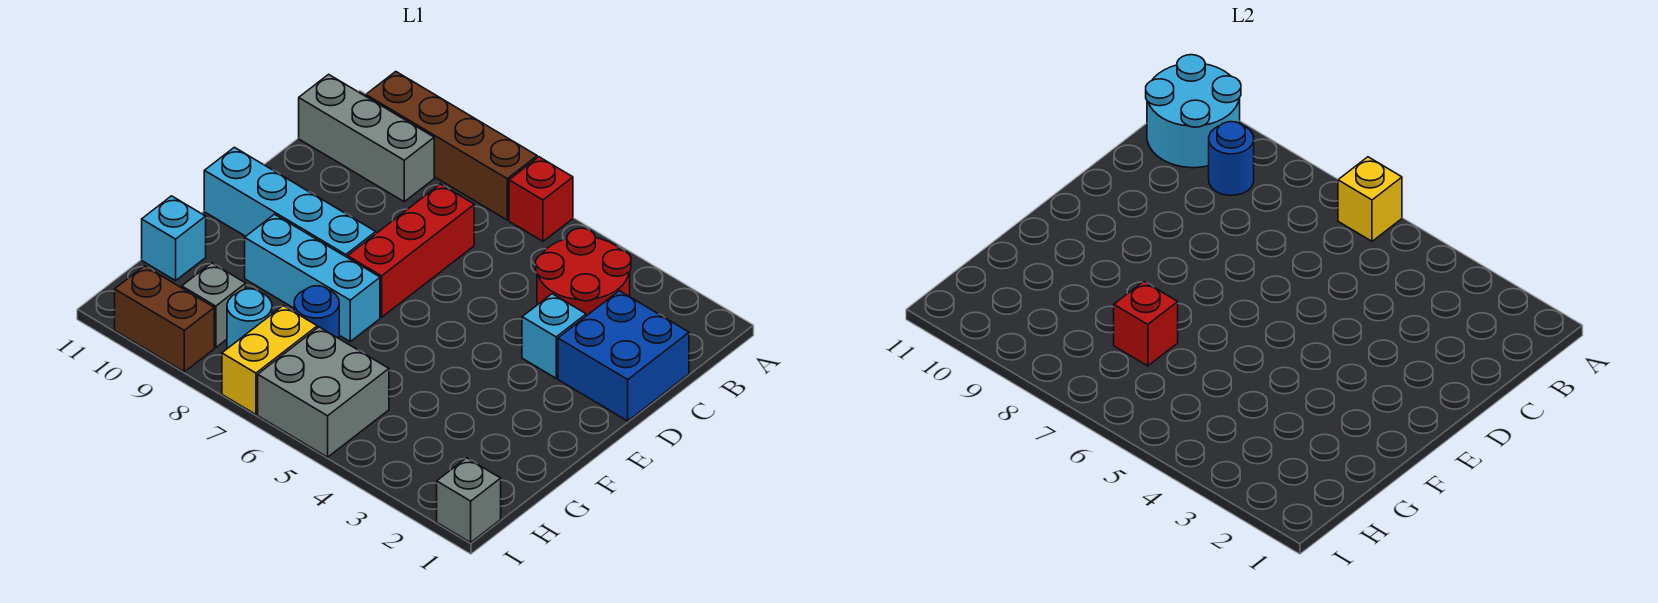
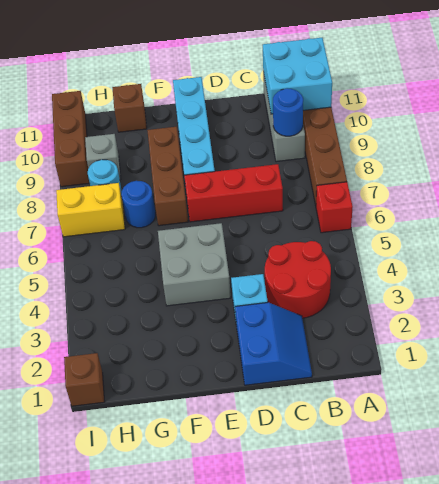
yellow 1x1 brick [1338,157,1402,241] -> none
cyan 2x2 round brick [1146,55,1241,168] -> cyan 2x2 brick [263,38,332,114]
blue 2x2 brick [558,291,689,421] -> blue 2x2 slope [235,302,312,385]
cyan 1x3 brick [245,214,380,341] -> brown 1x3 brick [147,127,188,226]
red 1x1 brick [1114,281,1178,366] -> none
cyan 1x1 brick [142,196,206,281] -> brown 1x1 brick [112,84,147,132]
grey 2x2 brick [258,327,389,457] -> grey 2x2 brick moved to [158,223,231,306]
grey 1x1 brick [437,458,501,542] -> brown 1x1 brick [64,353,105,406]
brown 1x2 brick [115,266,214,372] -> brown 1x3 brick [52,91,90,187]

